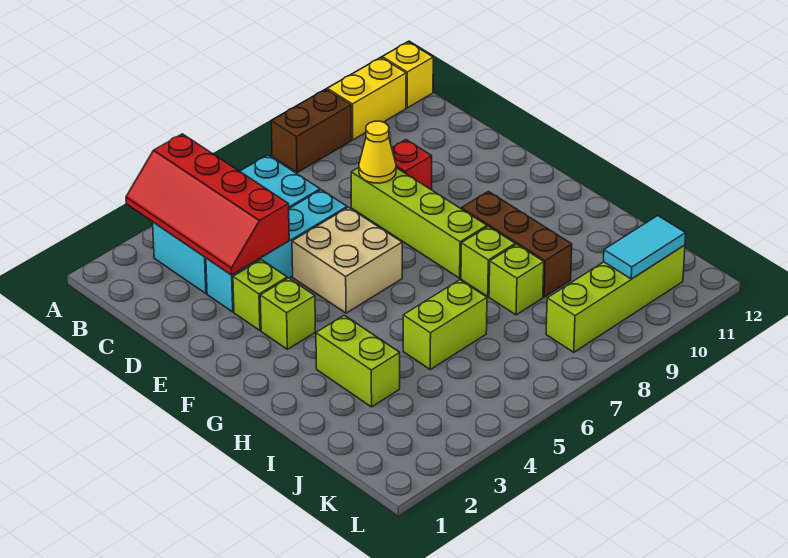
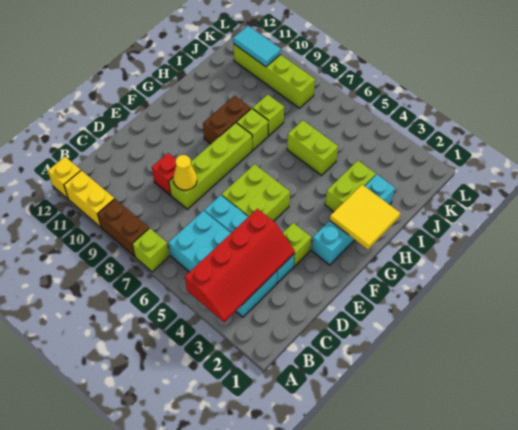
tan 2x2 brick [292,207,402,313] -> lime 2x2 brick [222,164,290,221]
none -> cyan 1x4 brick [312,174,395,265]
lime 1x1 brick [260,278,315,349] -> lime 1x1 brick moved to [132,228,169,272]
none -> yellow 2x2 tile [330,185,400,249]
brown 1x3 brick [462,191,572,297] -> brown 1x2 brick [203,96,251,144]

